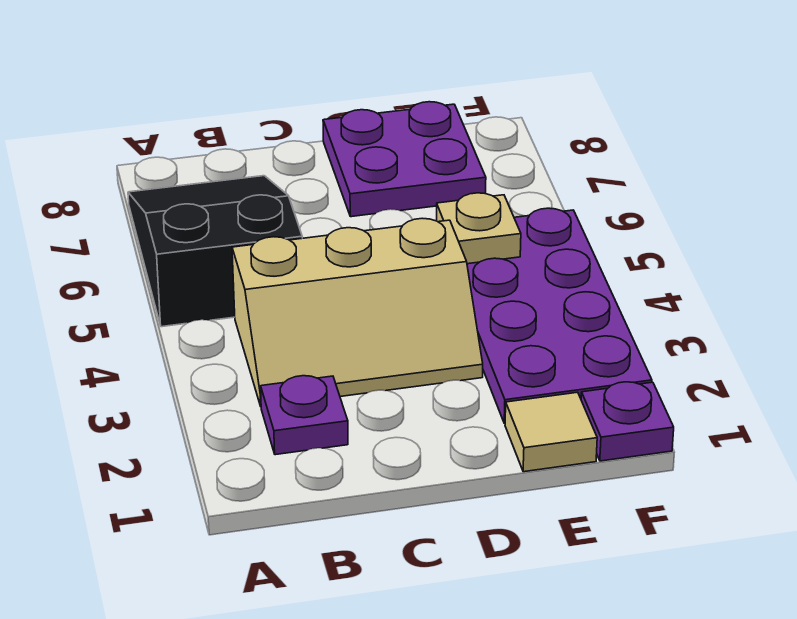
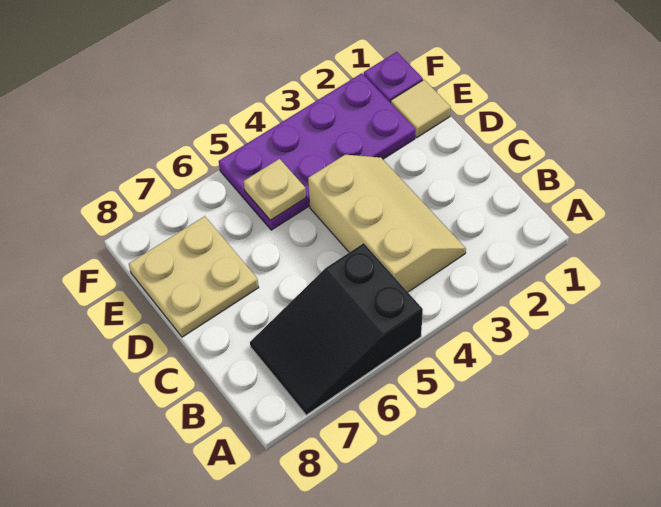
purple 1x1 plate [261,376,348,455] -> none
purple 2x2 plate [323,102,486,217] -> tan 2x2 plate [129,216,259,337]

